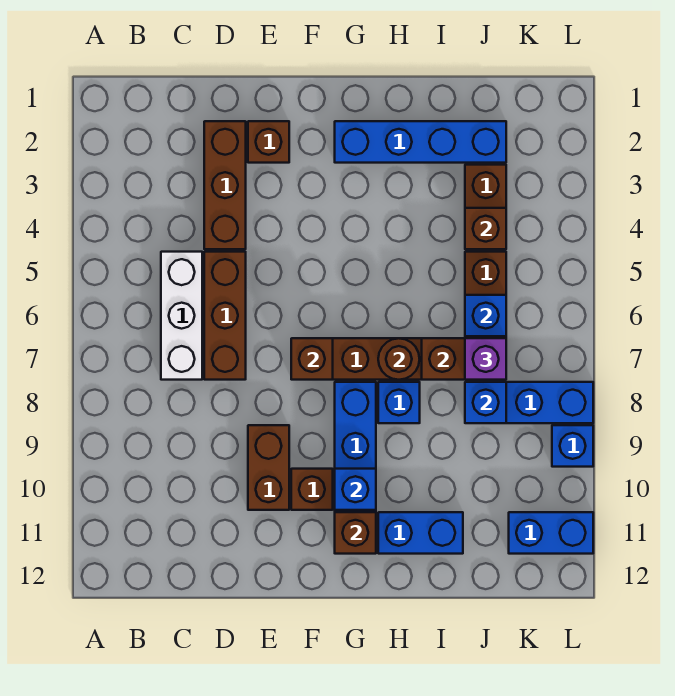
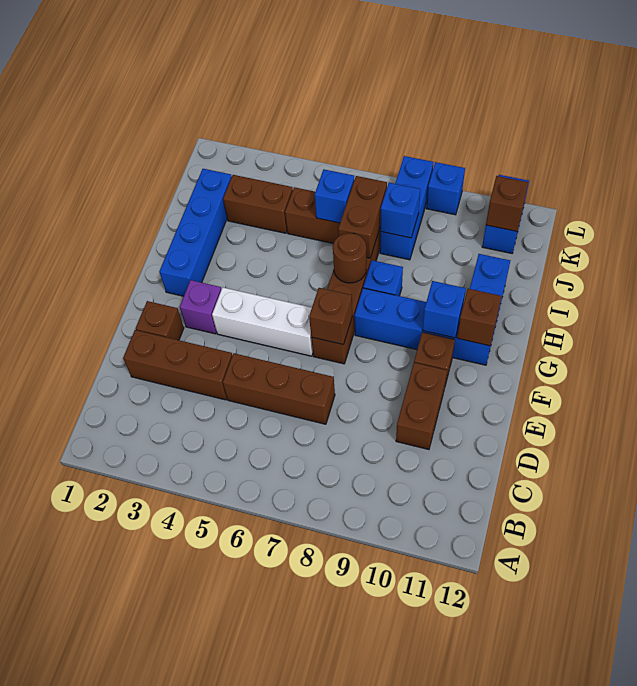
white 1x3 brick [161,252,202,380] -> white 1x3 brick moved to [212,287,313,356]
brown 1x2 brick [248,425,289,510] -> brown 1x2 brick turned to [396,363,447,450]
brown 1x1 brick [465,208,506,249] -> brown 1x1 brick moved to [486,176,529,231]
purple 1x1 brick [465,338,506,380] -> purple 1x1 brick moved to [180,280,221,334]

